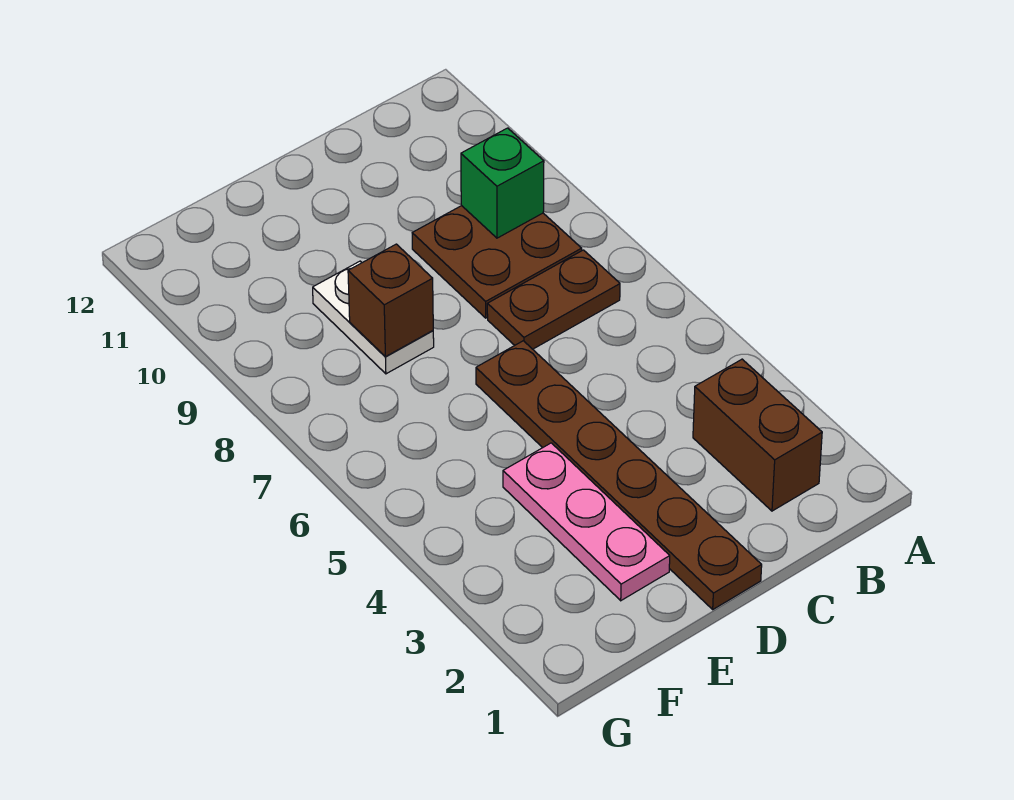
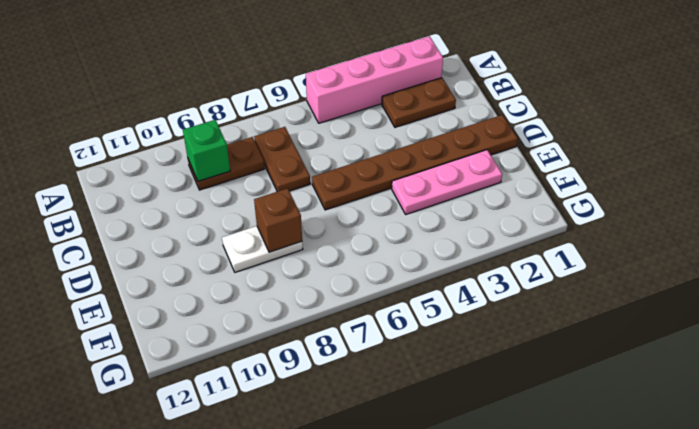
none -> pink 1x4 brick [306,36,443,123]
brown 1x2 brick [693,359,822,511] -> brown 1x2 plate [382,78,456,127]
brown 2x2 plate [412,206,582,318] -> brown 1x2 plate [188,137,265,190]

